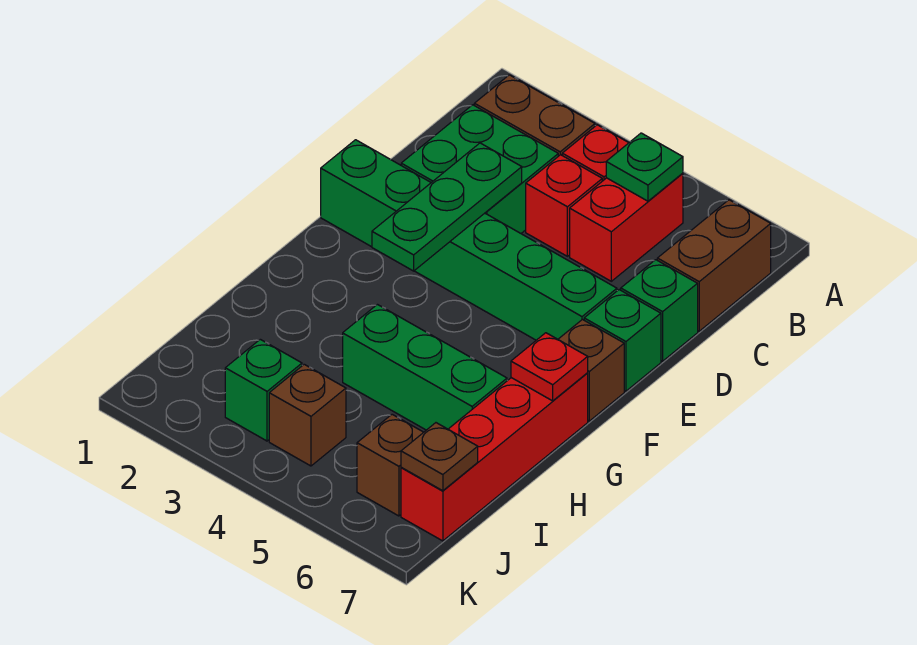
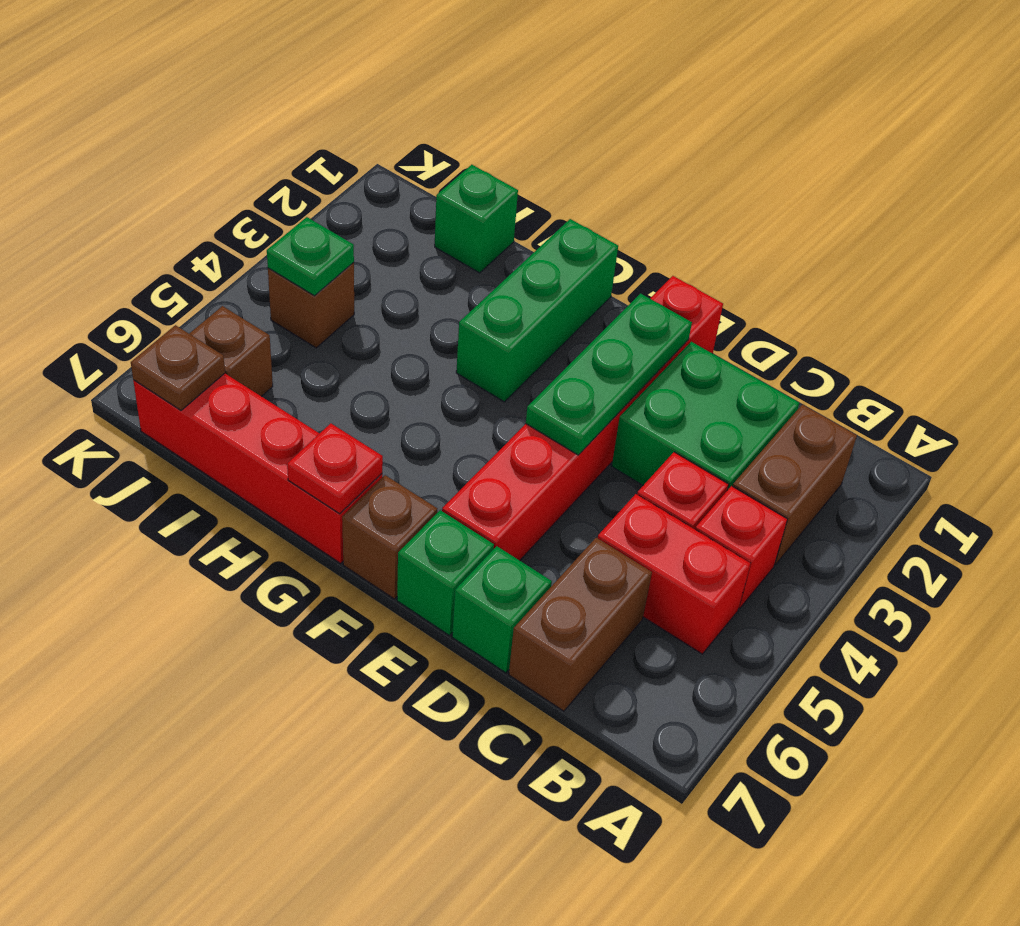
green 1x1 plate [606,133,683,201] -> green 1x1 plate moved to [267,217,354,296]
brown 1x2 brick [657,200,771,331] -> brown 1x2 brick turned to [509,538,652,711]
green 1x3 plate [372,143,522,271] -> green 1x3 plate turned to [526,294,692,455]
green 1x6 brick [321,140,617,340] -> red 1x6 brick [442,276,723,560]
green 1x3 brick [343,305,507,430] -> green 1x3 brick moved to [456,219,618,402]
green 1x1 brick [225,339,302,441] -> green 1x1 brick moved to [435,165,518,273]

